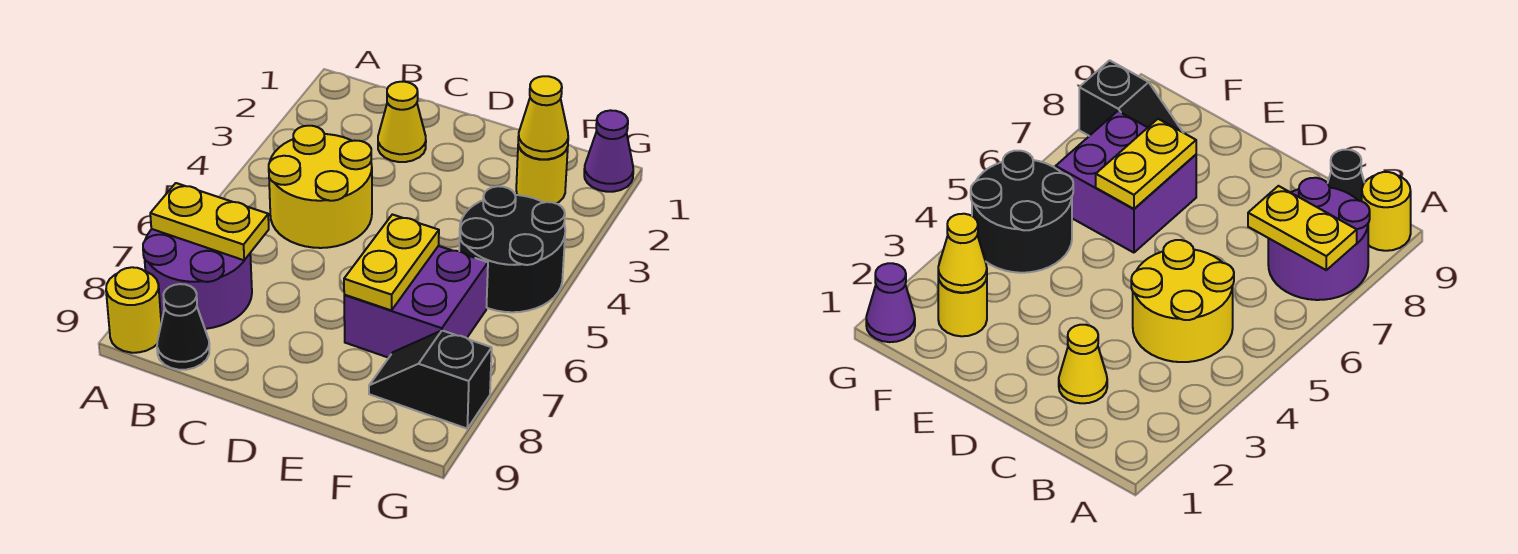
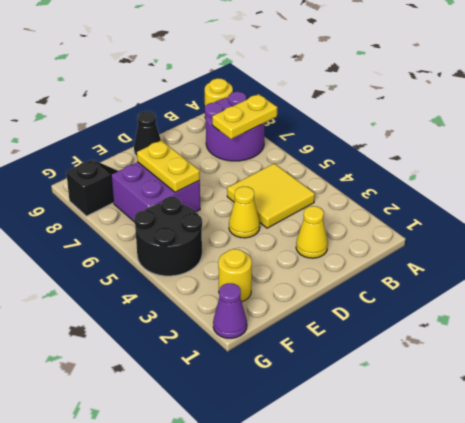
yellow 2x2 round brick [269,126,372,248] -> yellow 2x2 tile [227,164,315,228]
black 1x1 cone [157,284,209,370] -> black 1x1 cone moved to [134,111,161,156]
yellow 1x1 cone [518,76,568,159] -> yellow 1x1 cone moved to [229,186,260,238]

